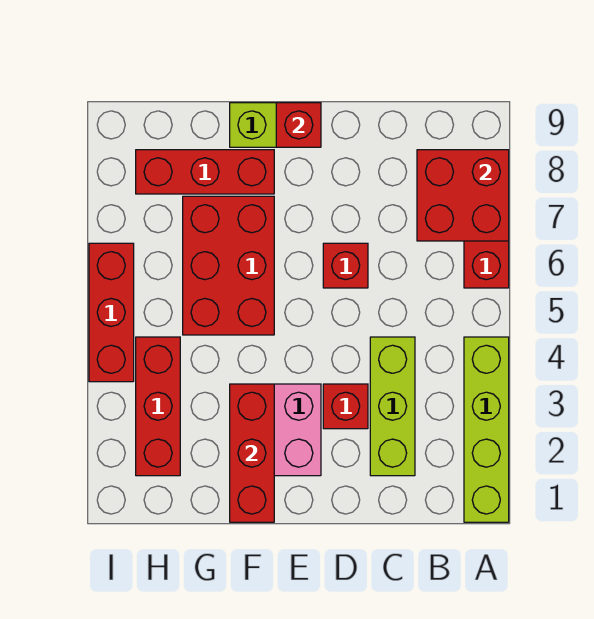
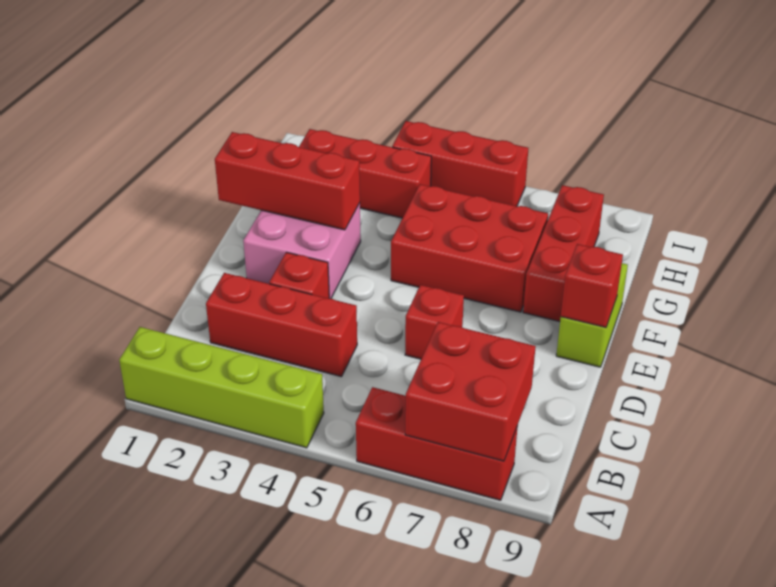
lime 1x3 brick [370,337,415,476] -> red 1x3 brick [206,273,357,377]

